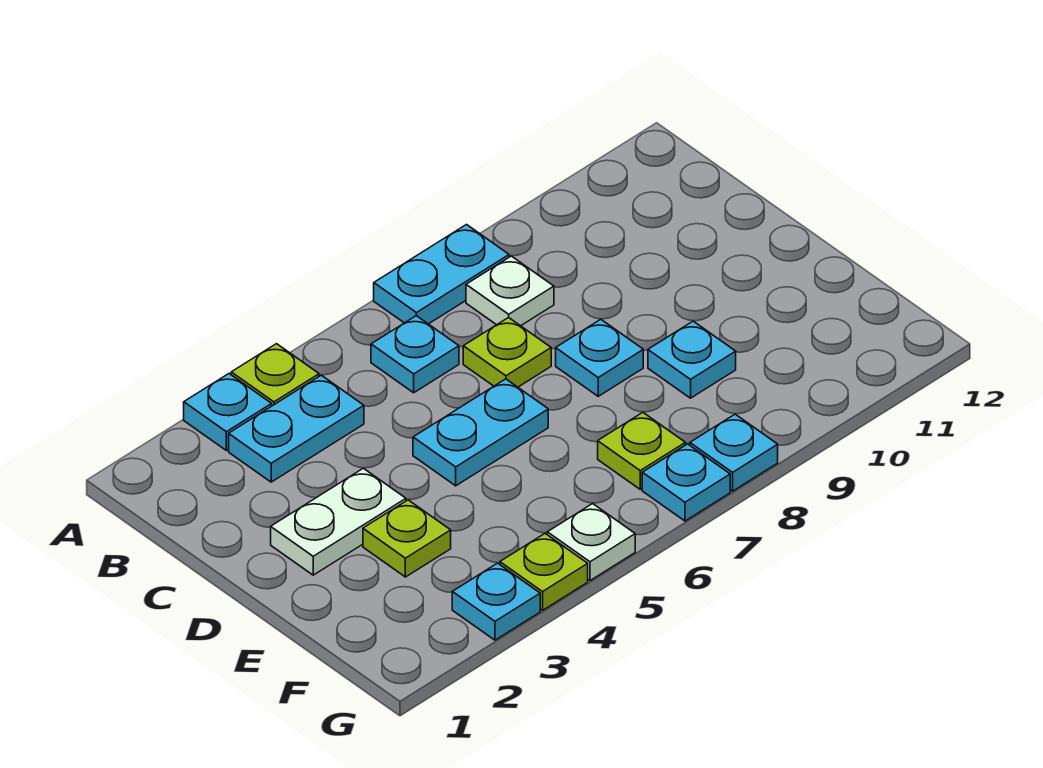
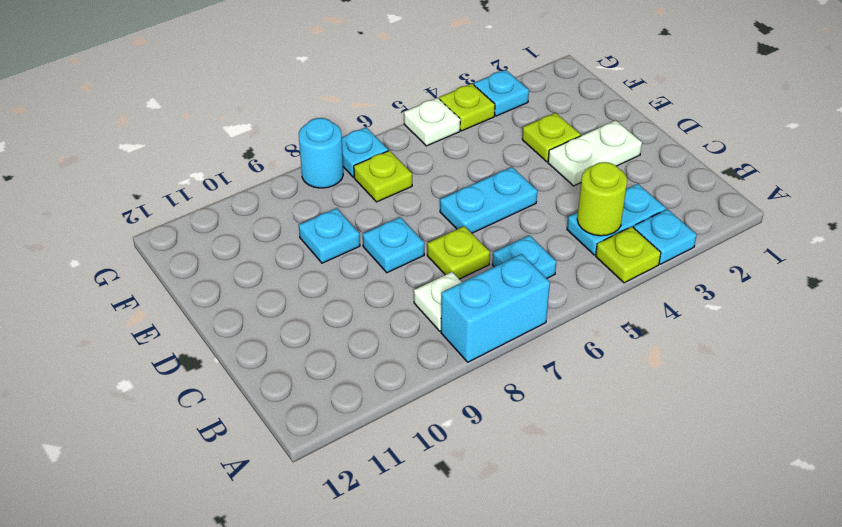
cyan 1x2 plate [374,225,509,324] -> cyan 1x2 brick [441,254,550,362]
none -> lime 1x1 round brick [577,162,627,236]
cyan 1x1 plate [690,414,778,491] -> cyan 1x1 round brick [299,118,343,188]

